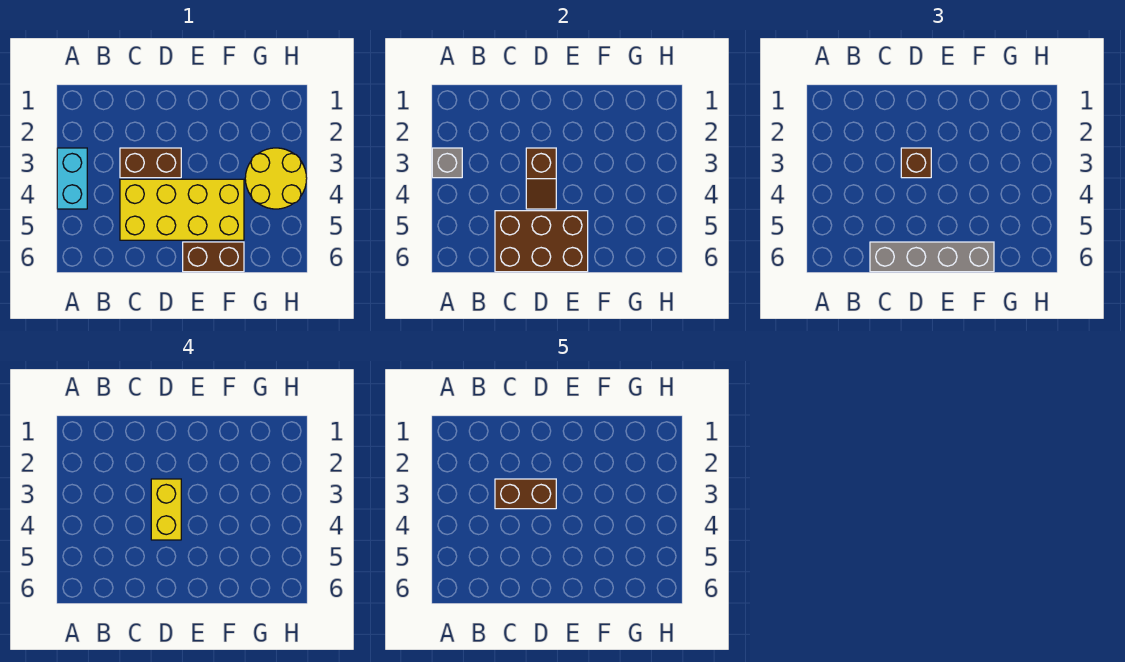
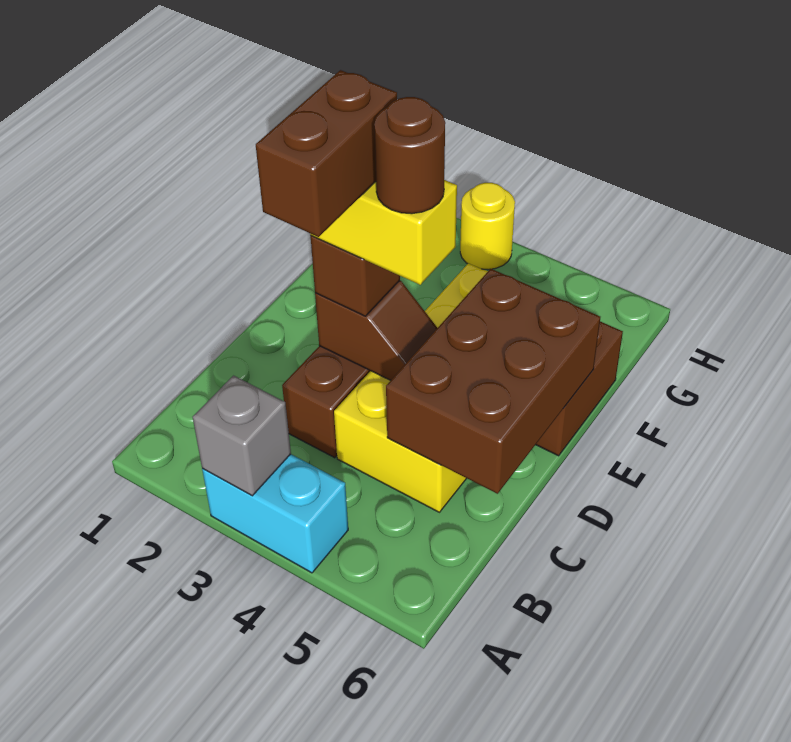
grey 1x4 brick [870,242,994,272] -> none
none -> brown 1x1 round brick [374,97,445,214]
yellow 2x2 round brick [245,148,307,209] -> yellow 1x1 round brick [460,183,515,270]

